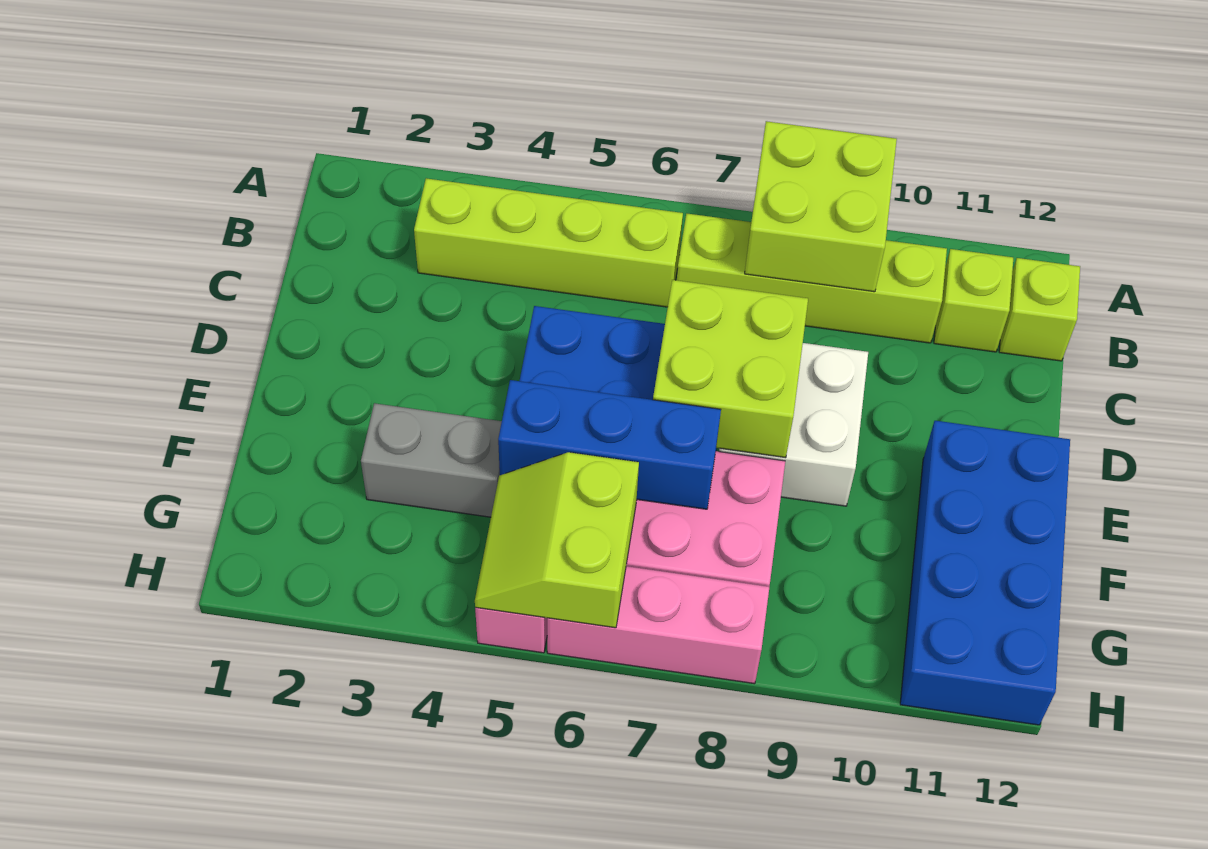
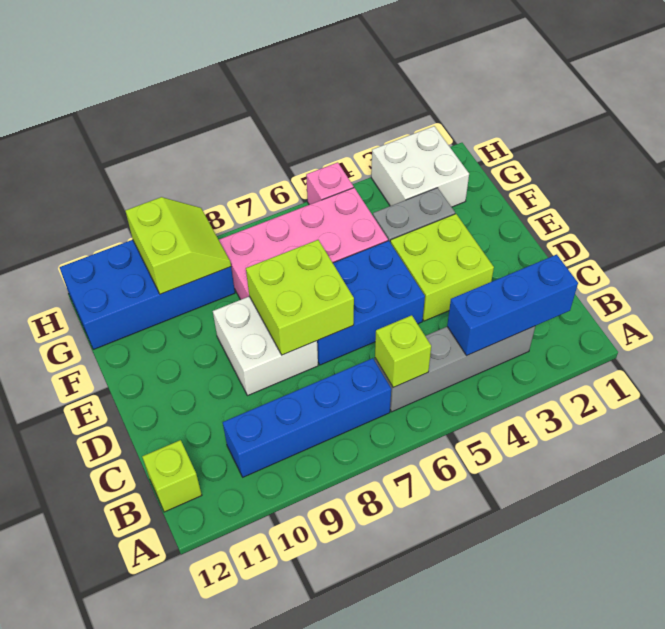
lime 2x2 brick [745,121,897,292] -> lime 2x2 brick moved to [390,214,494,321]
lime 1x4 brick [414,178,683,307] -> grey 1x4 brick [375,326,535,412]
lime 1x4 brick [677,214,947,343] -> blue 1x4 brick [223,358,391,477]
lime 1x1 brick [934,249,1013,352] -> lime 1x1 brick moved to [375,315,431,387]
blue 2x4 brick [900,421,1070,725] -> blue 2x4 brick turned to [60,240,235,349]
blue 1x3 brick [498,380,721,509] -> blue 1x3 brick moved to [447,254,578,356]
none -> white 2x2 brick [371,126,469,207]
lime 2x2 slope [475,452,639,628] -> lime 2x2 slope moved to [126,197,231,294]
pink 1x3 brick [547,566,769,684] -> none

